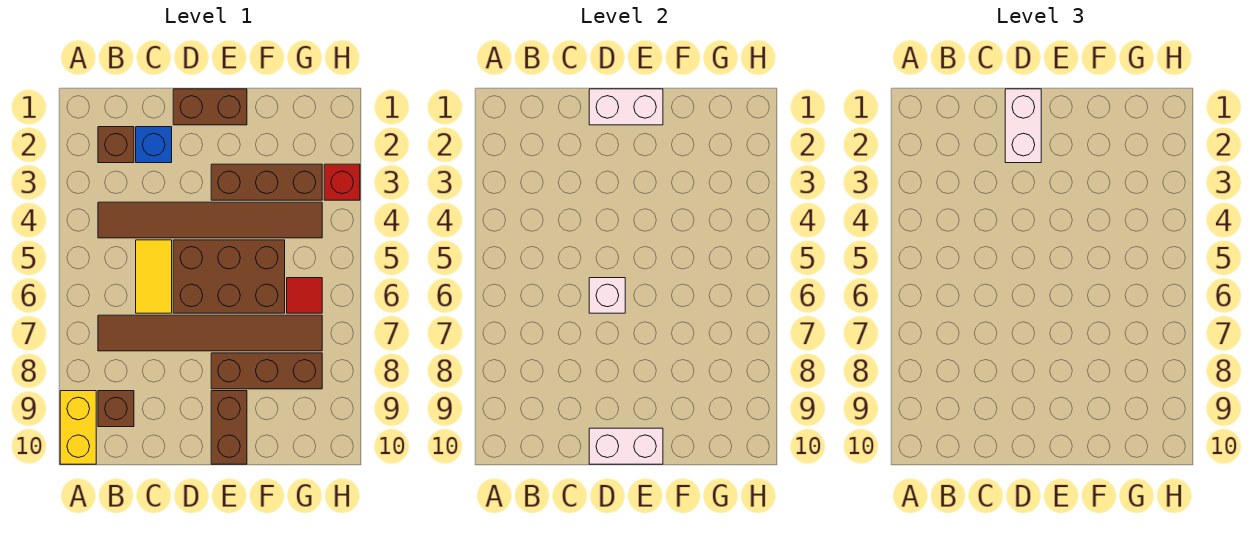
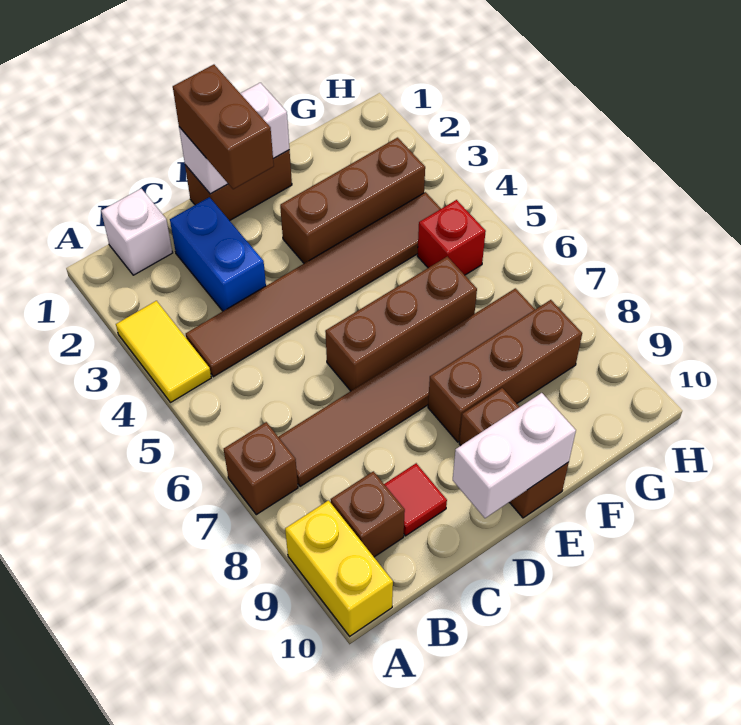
brown 1x1 brick [98,127,134,163] -> brown 1x1 brick moved to [224,422,298,515]
blue 1x1 brick [136,127,172,163] -> blue 1x2 brick [170,197,266,311]
yellow 1x2 tile [136,240,172,313] -> yellow 1x2 tile moved to [116,301,211,403]
white 1x2 brick [1005,89,1041,163] -> brown 1x2 brick [173,65,274,189]
brown 2x3 brick [173,240,285,313] -> brown 1x3 brick [325,256,477,391]
white 1x1 brick [589,278,625,313] -> white 1x1 brick moved to [101,189,173,275]
red 1x1 tile [287,278,322,313] -> red 1x1 tile moved to [384,463,447,536]
red 1x1 brick [324,164,360,200] -> red 1x1 brick moved to [417,200,486,275]

